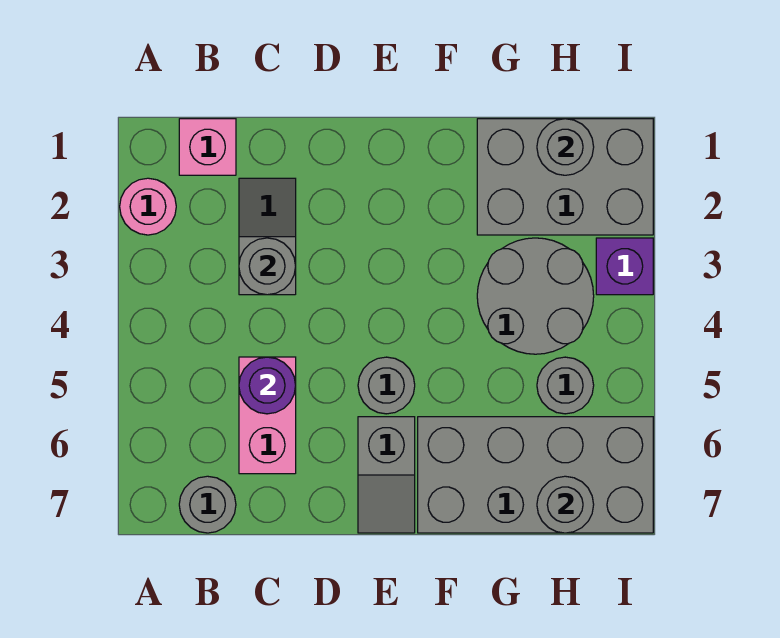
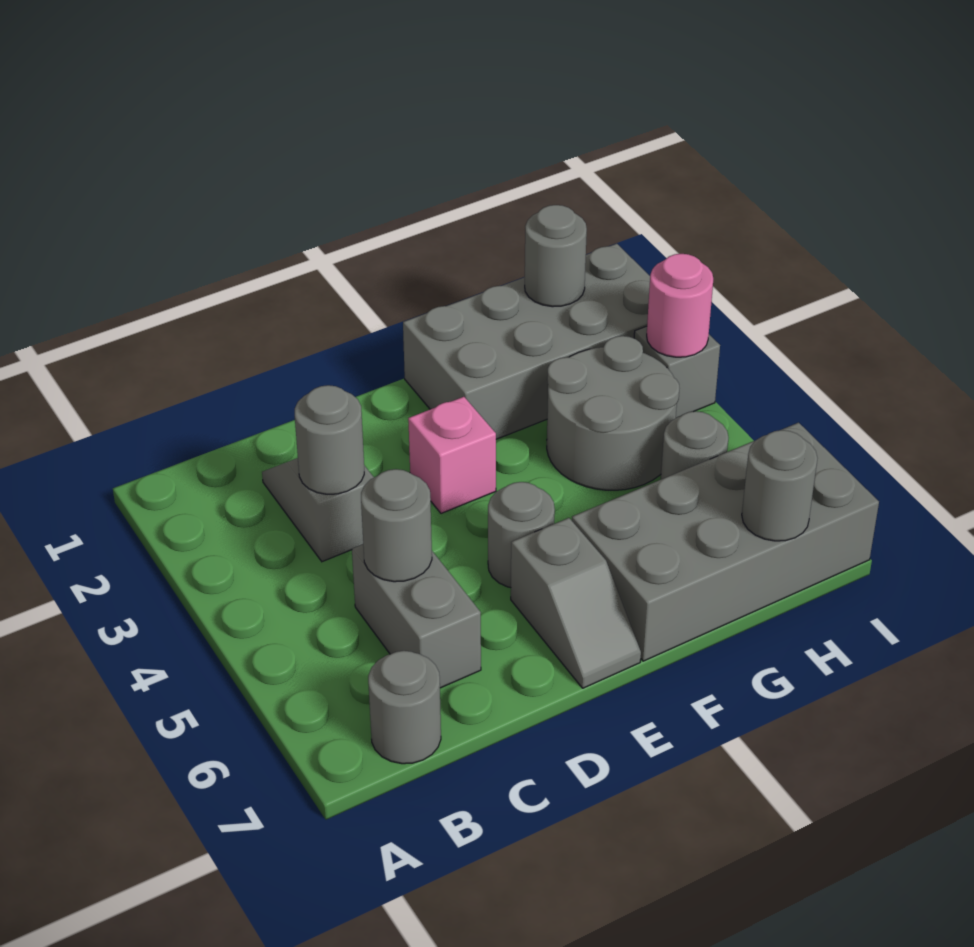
pink 1x1 round brick [120,178,176,235] -> pink 1x1 round brick moved to [647,254,713,357]
pink 1x1 brick [179,119,236,175] -> pink 1x1 brick moved to [408,397,496,513]
pink 1x2 brick [239,357,296,474] -> grey 1x2 brick [352,545,481,688]
purple 1x1 round brick [239,357,296,414] -> grey 1x1 round brick [361,469,432,582]
grey 2x3 brick [477,119,653,235] -> grey 2x4 brick [403,244,650,439]
purple 1x1 brick [596,238,653,295] -> grey 1x1 brick [634,326,720,418]

